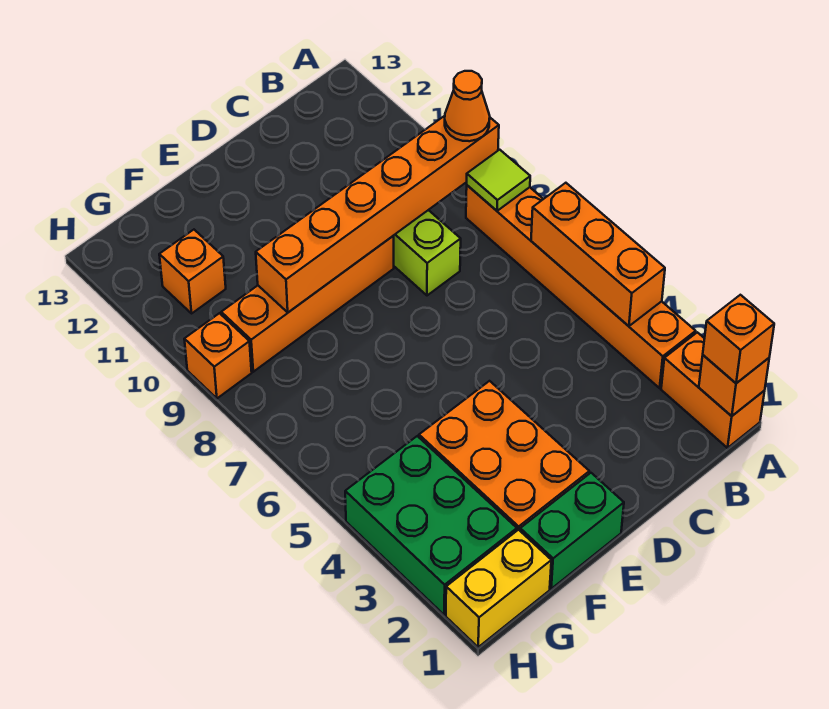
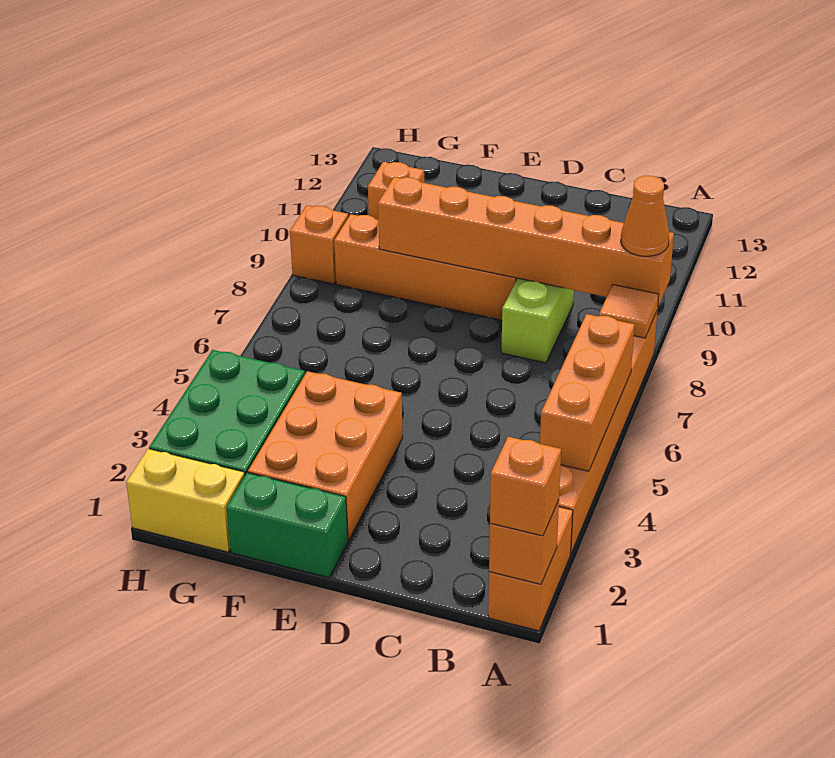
lime 1x1 tile [467,150,530,211] -> orange 1x1 tile [599,285,659,338]

